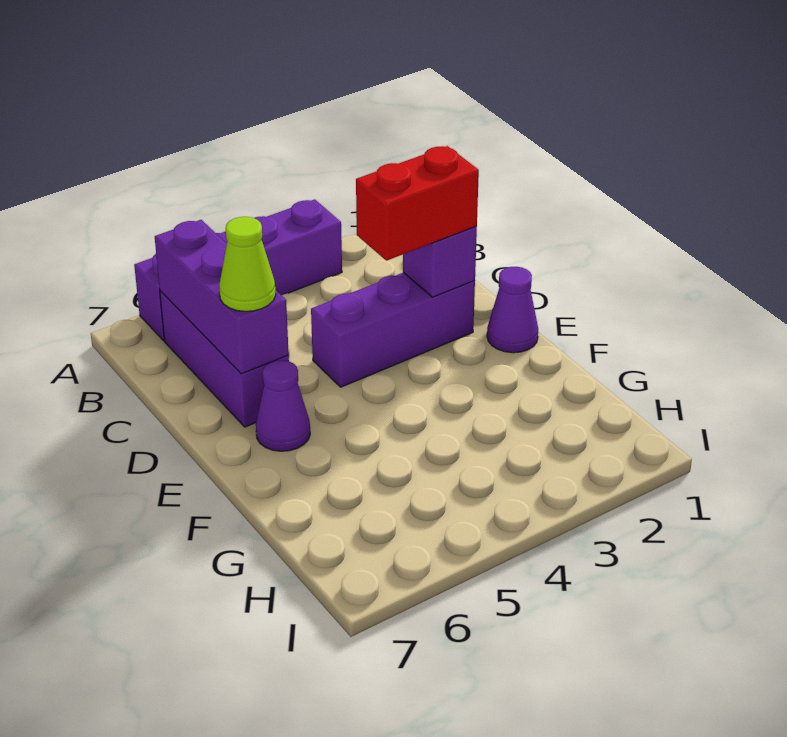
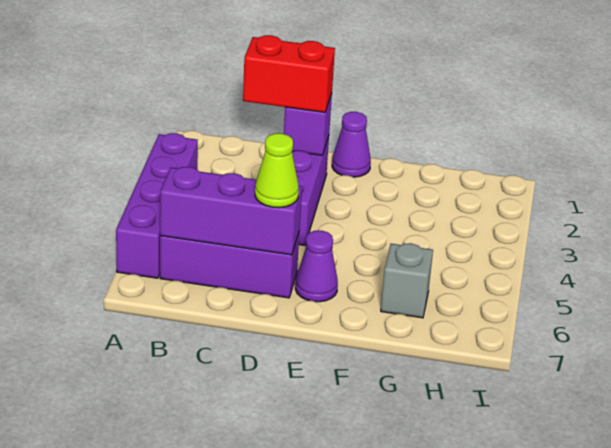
red 1x2 brick [356,146,479,261] -> red 1x2 brick turned to [243,35,335,112]
none -> grey 1x1 brick [381,243,433,318]

